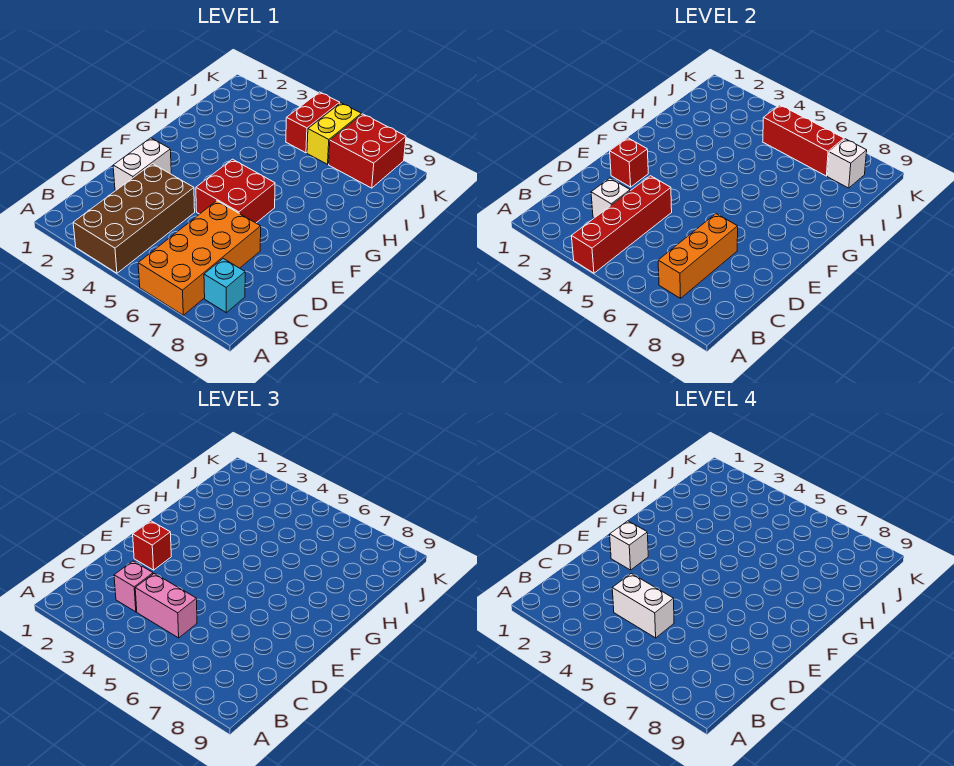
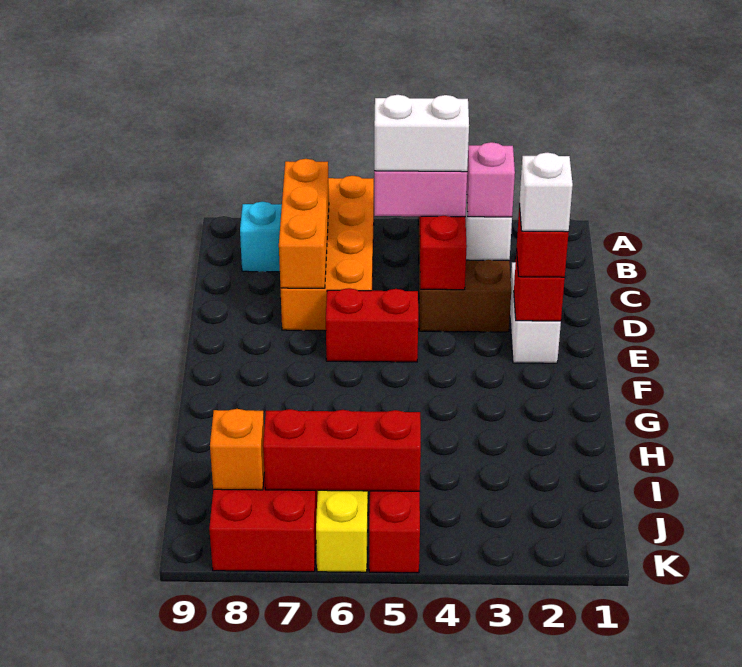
red 2x2 brick [196,159,275,223] -> red 1x2 brick [326,288,418,362]
white 1x1 brick [828,139,867,188] -> orange 1x1 brick [210,409,264,490]

